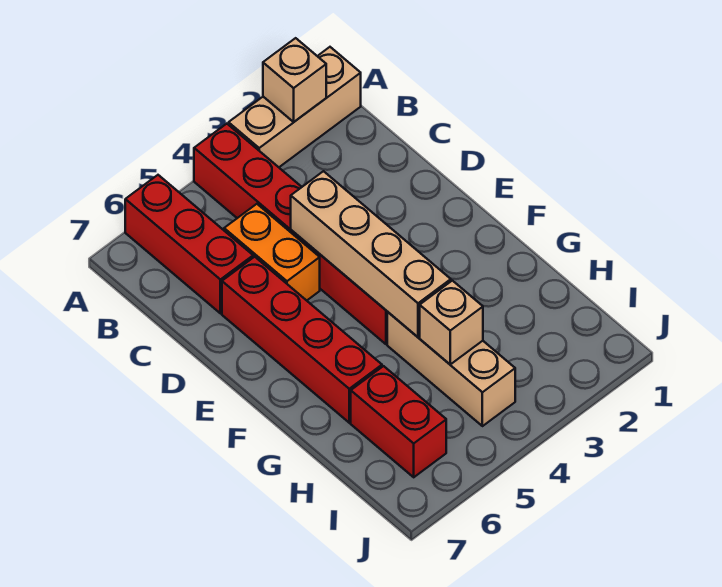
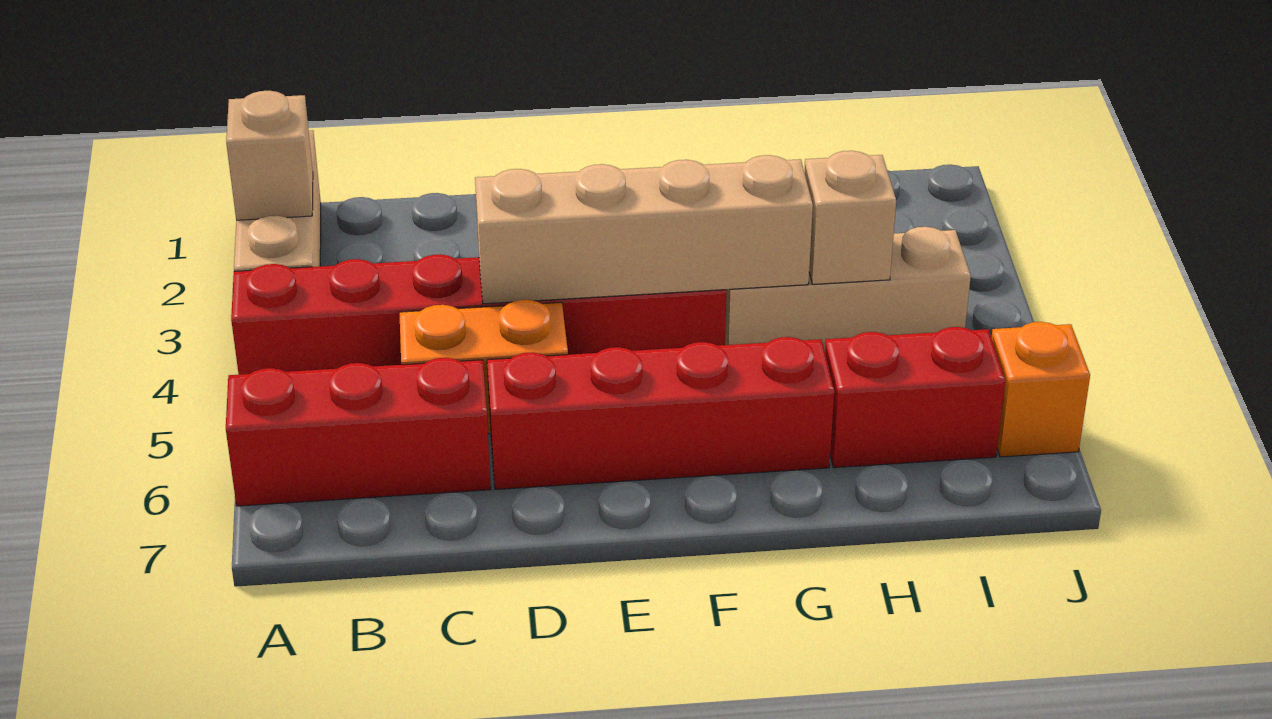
none -> orange 1x1 brick [991,322,1090,457]

